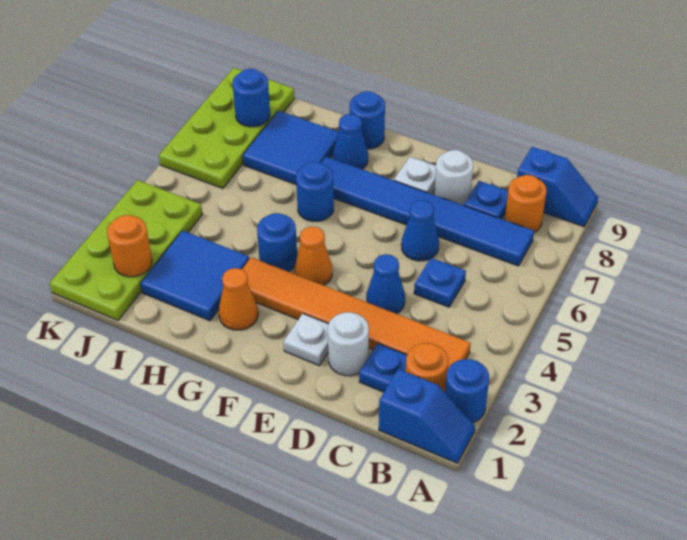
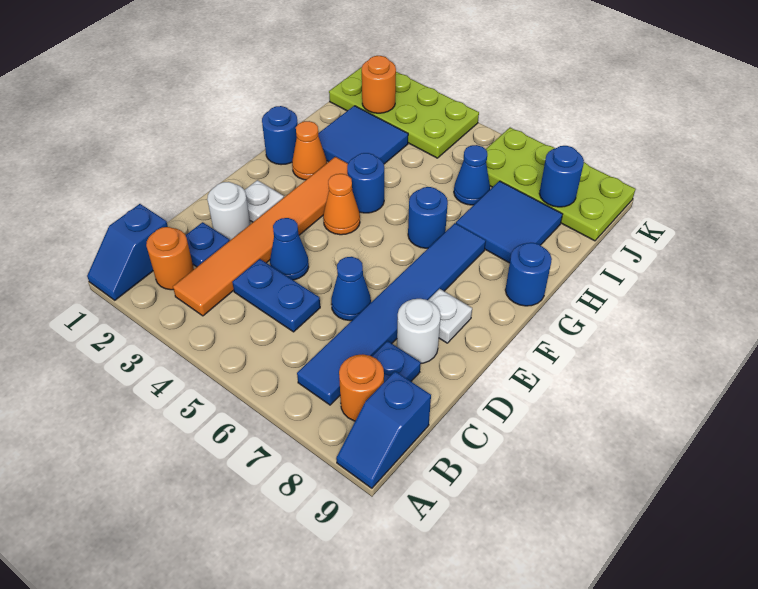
blue 1x1 round brick [445,359,489,423] -> blue 1x1 round brick moved to [262,106,298,165]
blue 1x1 plate [414,258,466,307] -> blue 1x2 plate [232,259,320,332]
blue 1x1 cone [333,114,368,169] -> blue 1x1 cone moved to [454,145,490,205]

